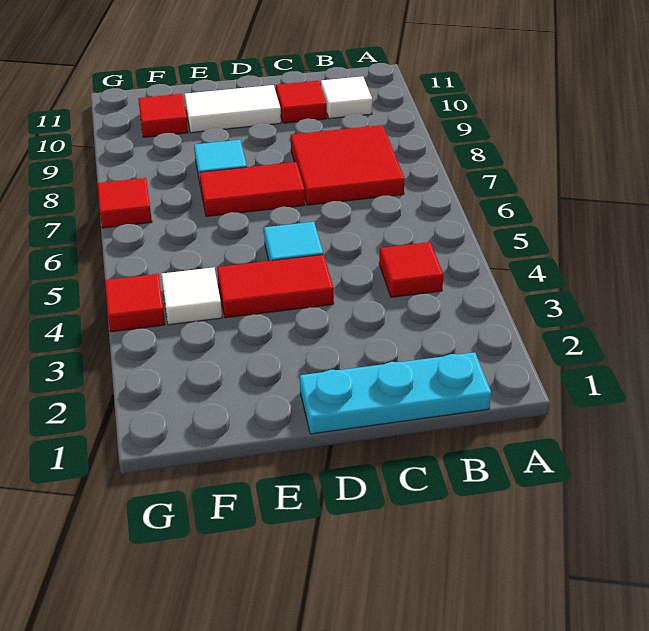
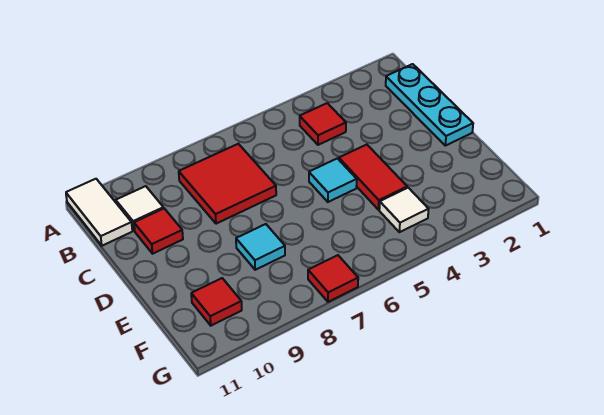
red 1x2 tile [199,162,305,216] -> none
white 1x2 tile [185,85,281,133] -> white 1x2 tile moved to [66,179,132,246]
red 1x1 tile [105,274,165,332] -> none

